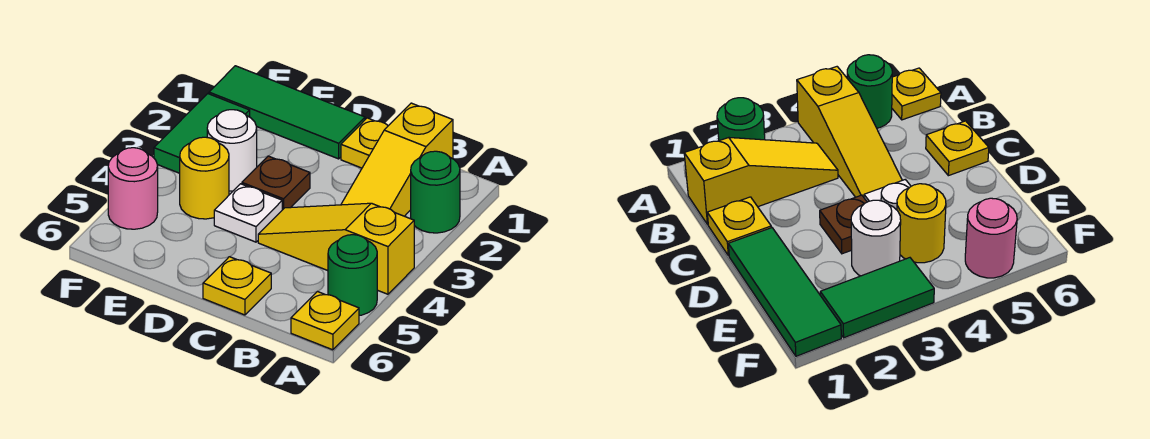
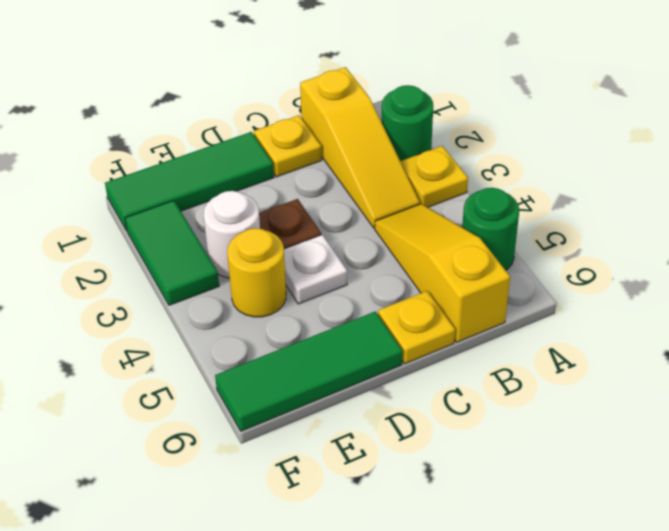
yellow 1x3 slope [258,203,414,294] -> yellow 1x3 slope turned to [375,204,510,342]
yellow 1x1 plate [291,291,359,350] -> yellow 1x1 plate moved to [400,146,468,207]
none -> green 1x3 tile [215,312,402,431]
pink 1x1 round brick [108,148,158,229] -> none

